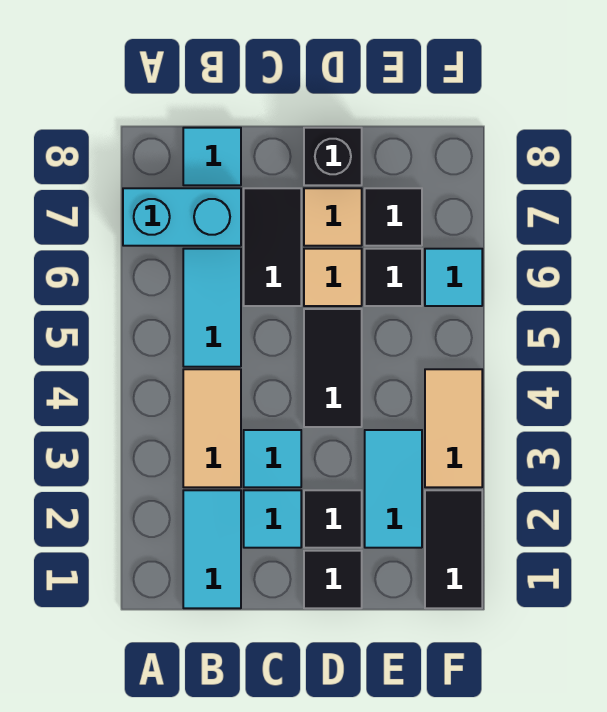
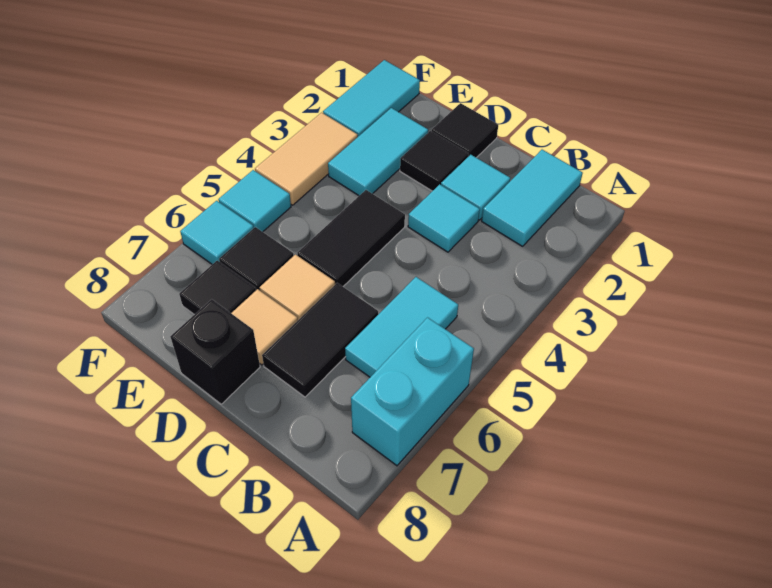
cyan 1x2 brick [123,188,241,246] -> cyan 1x2 brick turned to [351,318,474,466]
tan 1x2 tile [183,369,241,487] -> none
cyan 1x1 tile [183,128,241,185] -> cyan 1x1 tile moved to [218,170,291,232]
black 1x2 tile [425,490,482,608] -> cyan 1x2 tile [323,60,420,136]

